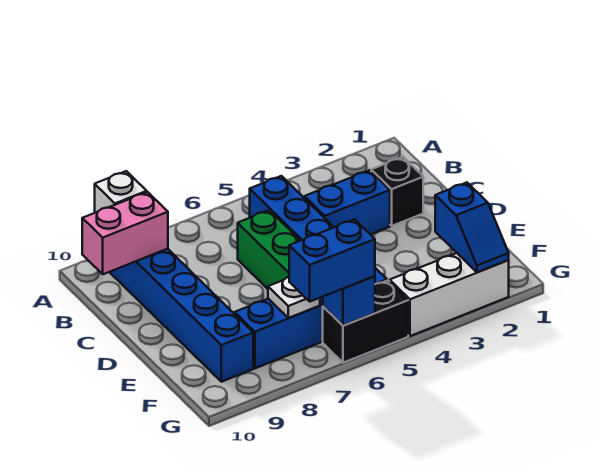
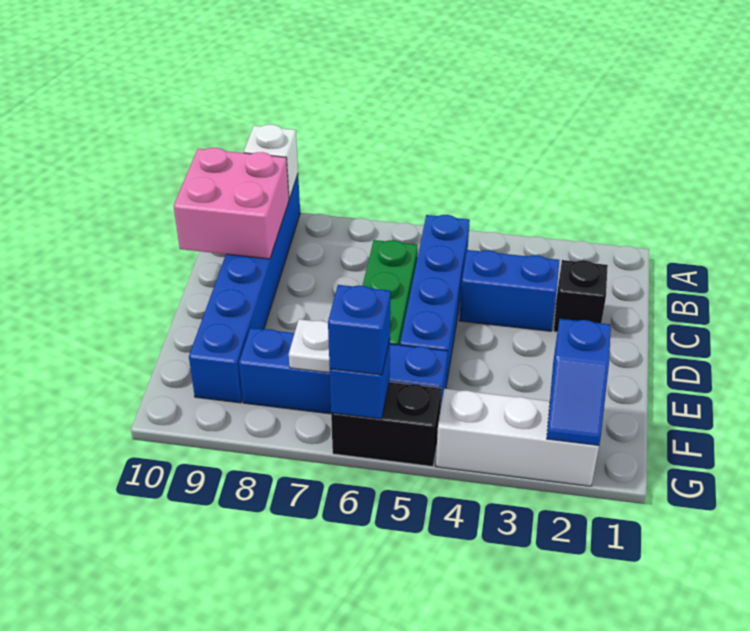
pink 1x2 brick [82,192,168,274] -> pink 2x2 brick [174,148,289,259]
blue 1x2 brick [289,219,375,302] -> blue 1x1 brick [328,285,391,375]

